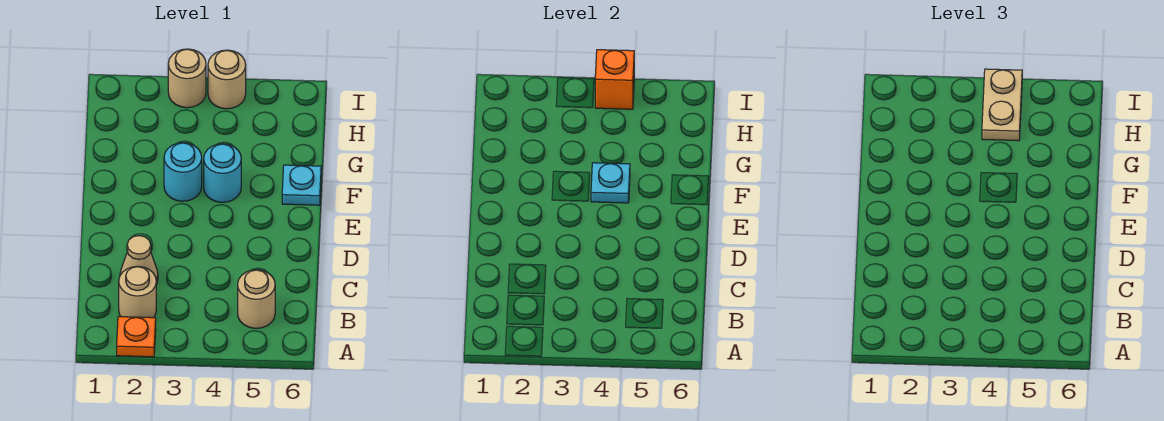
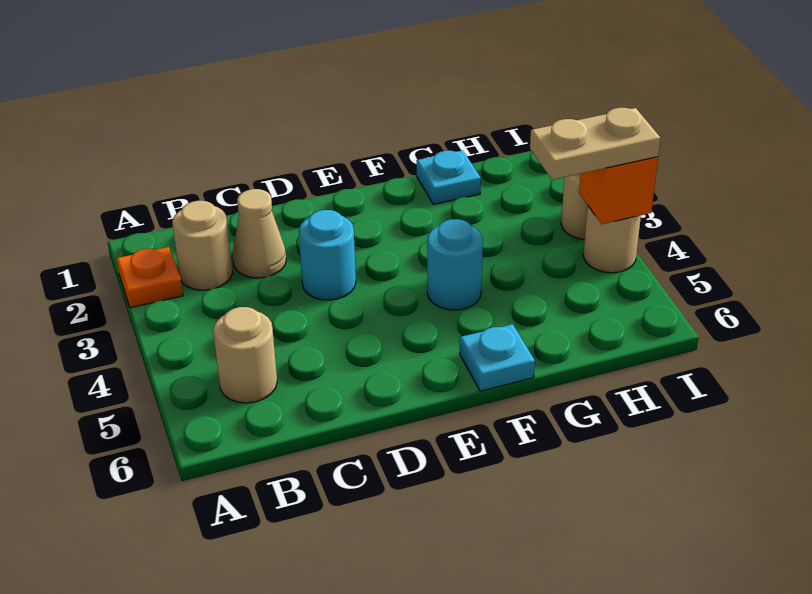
cyan 1x1 round brick [164,143,202,201] -> cyan 1x1 round brick moved to [299,210,356,300]
cyan 1x1 plate [591,163,630,203] -> cyan 1x1 plate moved to [416,150,481,204]

